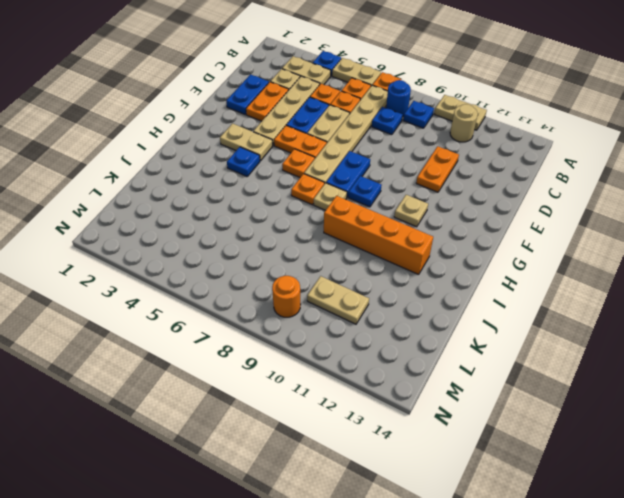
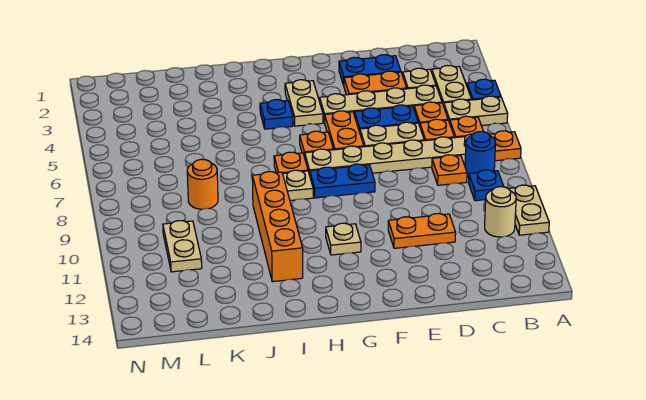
tan 1x2 plate [332,58,381,86] -> tan 1x2 plate turned to [444,96,508,126]
blue 1x1 plate [372,107,402,135] -> orange 1x1 plate [432,155,467,185]
blue 1x1 plate [348,176,382,207] -> none
orange 1x1 round brick [272,276,301,317] -> orange 1x1 round brick moved to [187,159,218,209]

